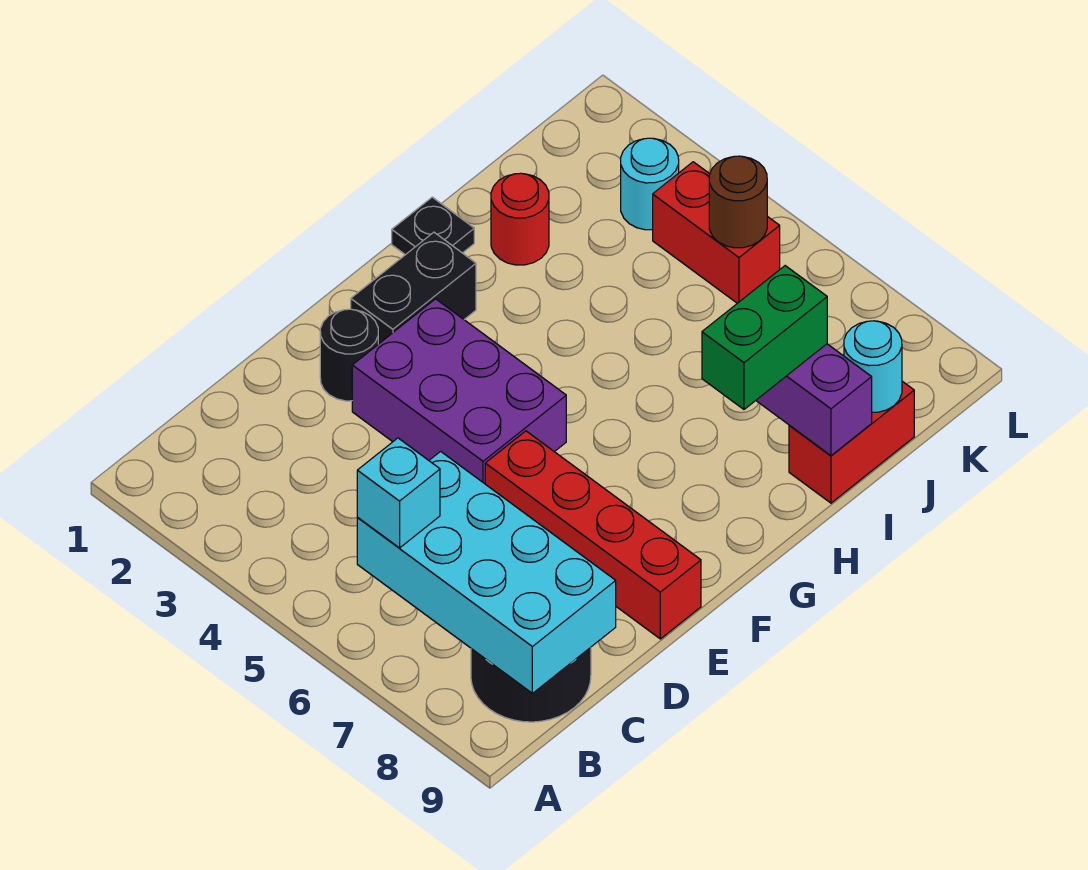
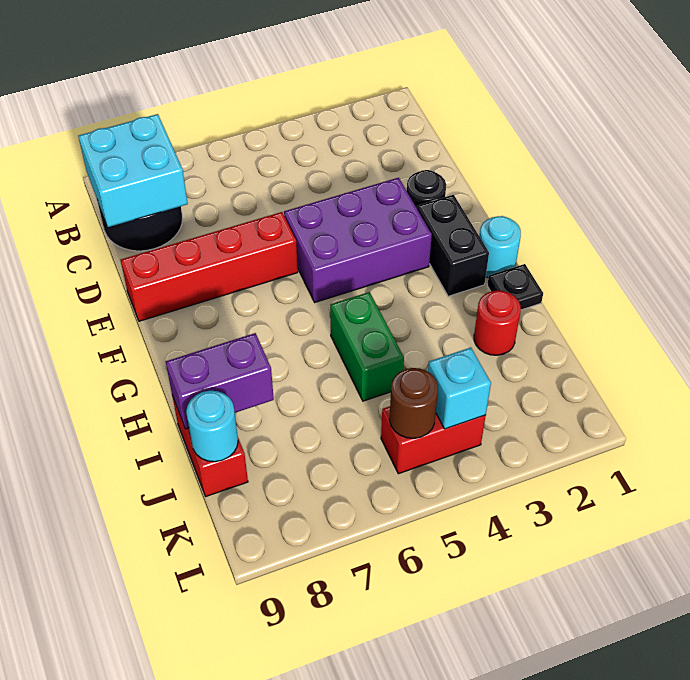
cyan 2x4 brick [357,451,616,693] -> cyan 2x2 brick [78,114,188,227]
cyan 1x1 brick [357,438,440,548] -> cyan 1x1 brick moved to [428,348,491,429]
green 1x2 brick [702,266,827,409] -> green 1x2 brick moved to [330,292,404,401]
cyan 1x1 round brick [621,138,679,230] -> cyan 1x1 round brick moved to [479,216,521,278]

